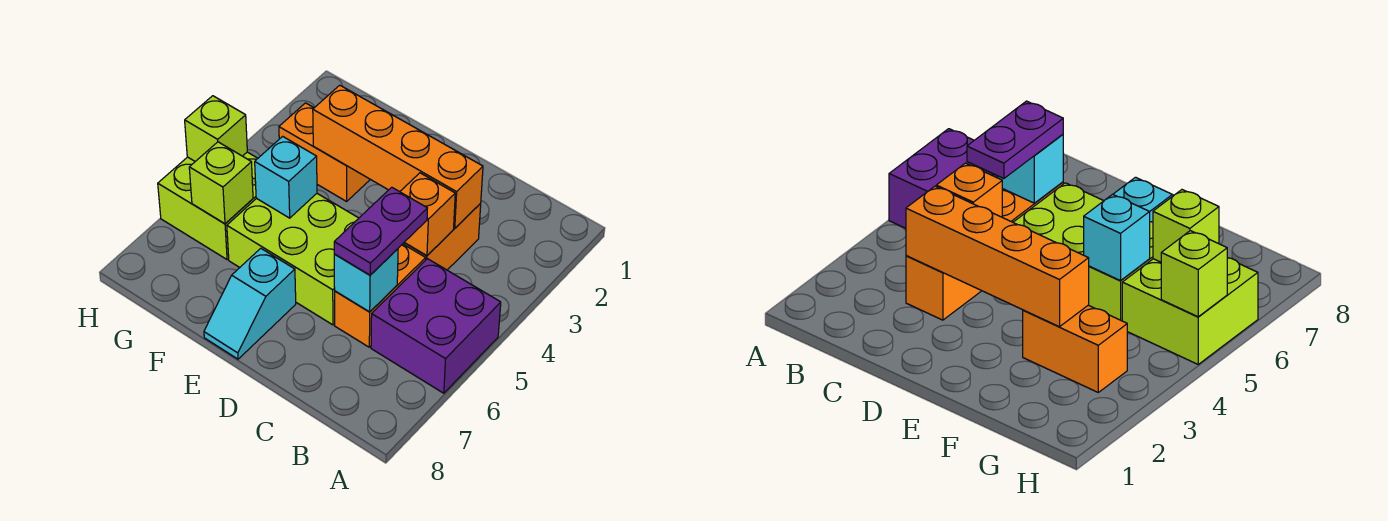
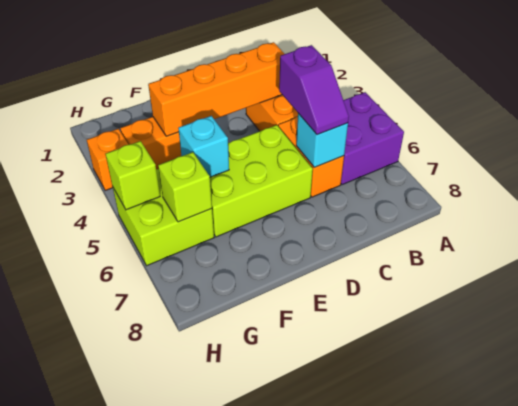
orange 1x1 brick [400,173,455,256] -> orange 1x1 brick moved to [87,129,128,191]
purple 1x2 plate [334,187,427,275] -> purple 1x2 slope [279,45,349,135]
cyan 1x2 slope [204,248,296,359] -> none

